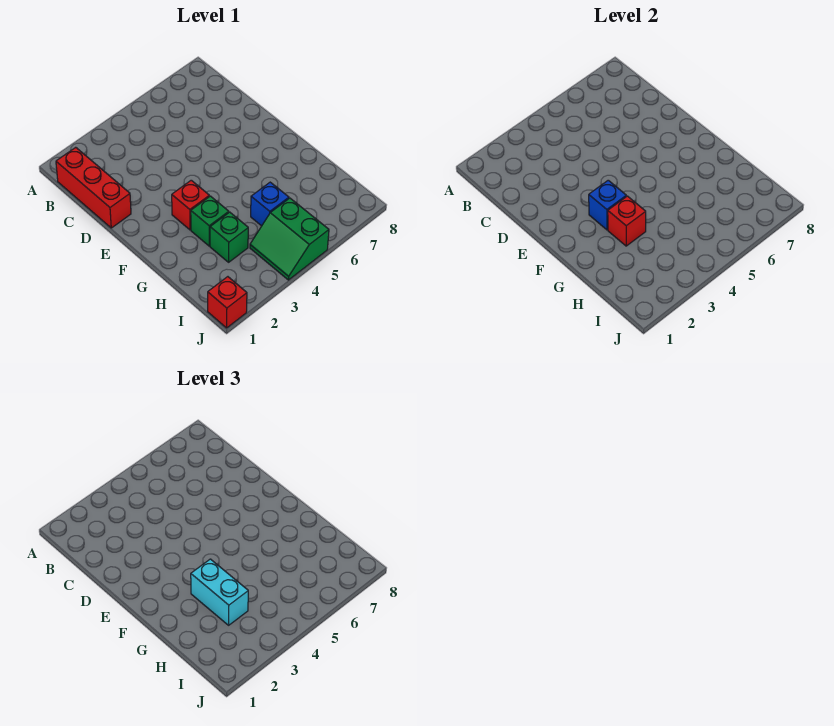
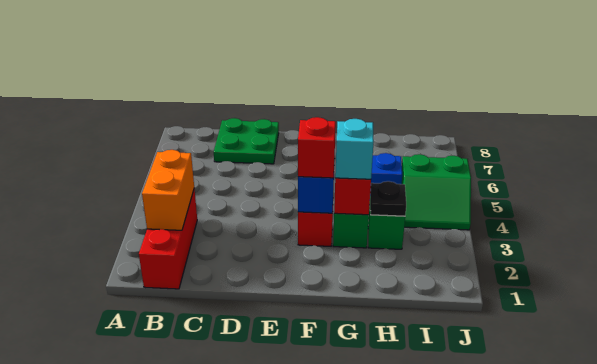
red 1x3 brick [56,147,131,228] -> red 1x3 brick turned to [139,189,197,289]
none -> orange 1x2 brick [142,150,194,230]
none -> green 2x2 plate [214,118,279,164]
cyan 1x2 brick [191,559,248,625] -> cyan 1x1 brick [335,119,374,179]
none -> black 1x1 plate [370,181,406,216]
red 1x1 brick [208,277,247,328] -> red 1x1 brick moved to [298,117,336,178]

